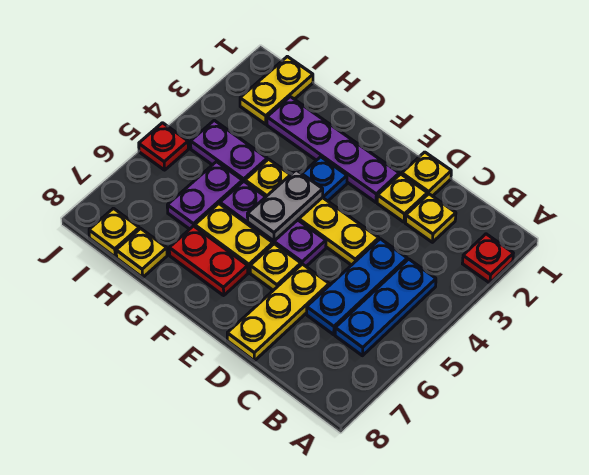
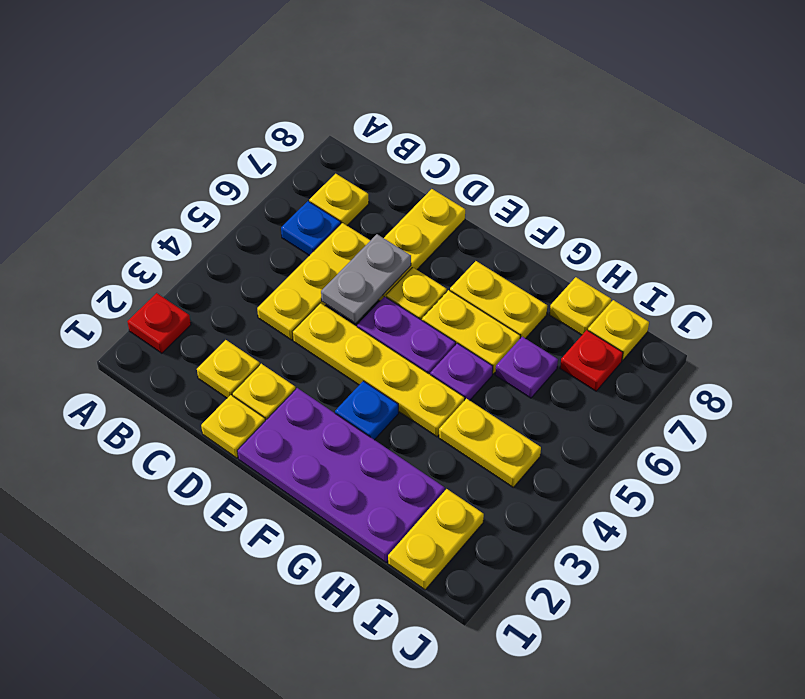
blue 1x3 plate [335,259,436,356] -> blue 1x1 plate [281,201,341,256]
none -> yellow 1x1 plate [309,174,369,225]
blue 1x3 plate [307,239,407,335] -> yellow 1x3 plate [257,223,370,340]
purple 1x4 plate [267,97,399,202] -> purple 2x4 plate [237,388,445,562]
grey 1x2 plate [247,170,323,241] -> grey 1x2 plate moved to [321,234,411,323]
red 1x2 plate [169,226,248,295] -> yellow 1x2 plate [450,261,547,339]
purple 1x2 plate [191,120,267,182] -> yellow 1x2 plate [439,399,541,487]
purple 1x2 plate [167,162,243,229] -> purple 1x1 plate [495,337,558,398]
red 1x1 plate [139,123,188,170] -> red 1x1 plate moved to [560,330,623,391]

